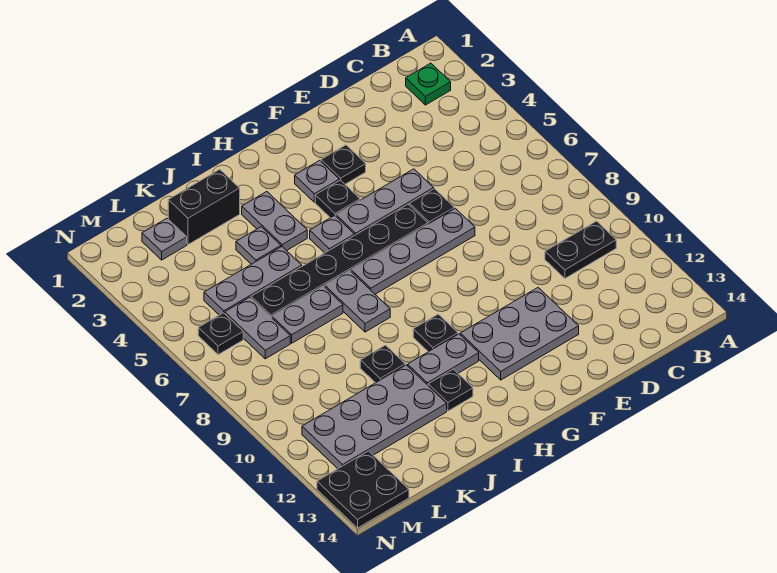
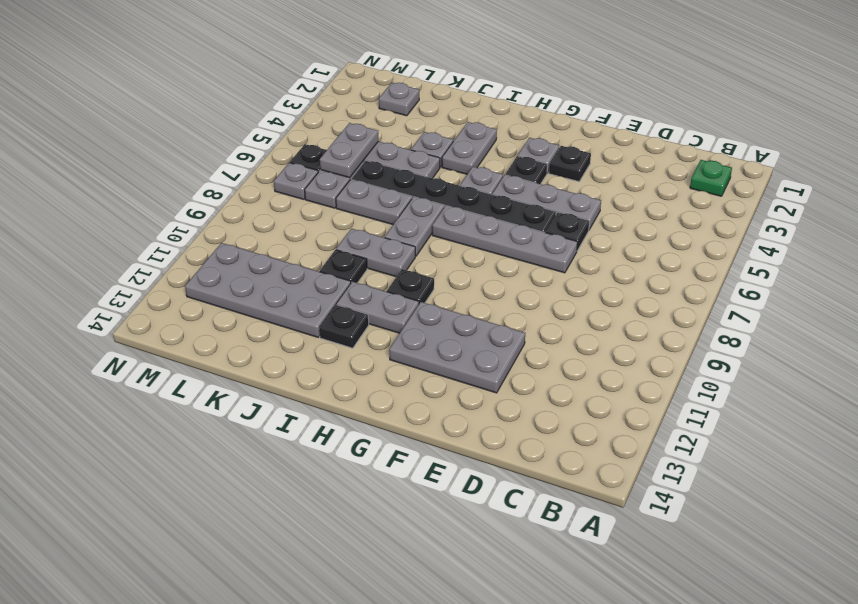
black 1x2 plate [545,221,616,278] -> none
none -> grey 1x2 plate [336,229,415,277]
black 1x2 brick [168,169,240,245] -> none
none -> grey 1x2 plate [320,123,378,178]
none -> grey 1x1 plate [274,163,318,199]
black 2x2 plate [317,451,409,528] -> none

